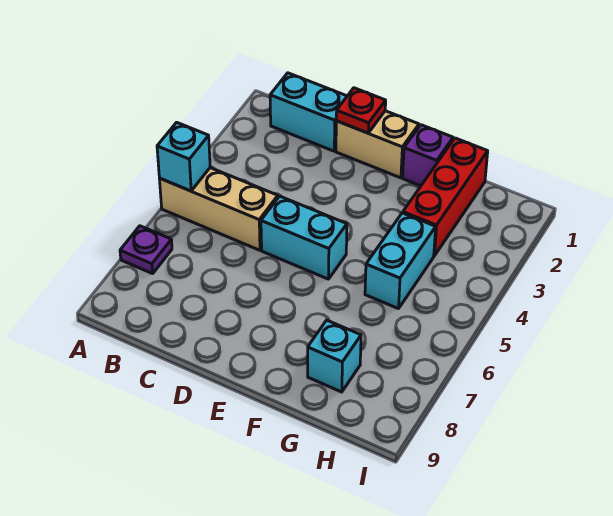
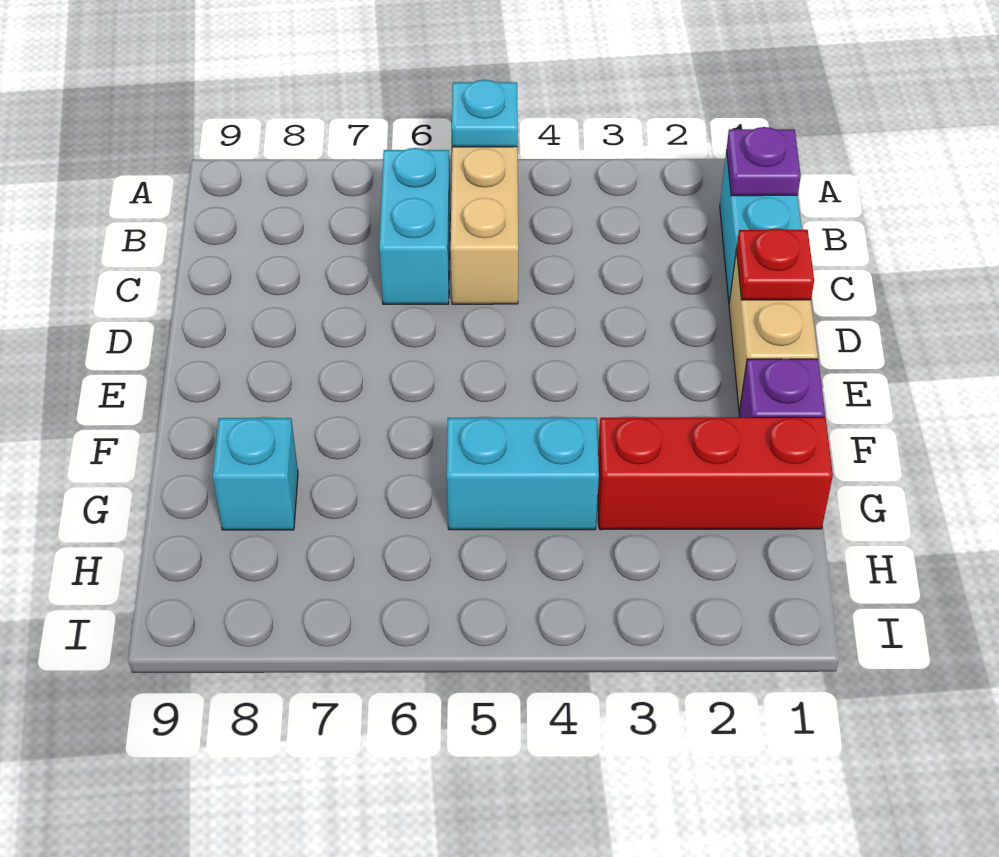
cyan 1x1 brick [157,122,210,191] -> cyan 1x1 plate [452,80,518,147]
purple 1x1 plate [120,226,172,274] -> purple 1x1 plate moved to [727,127,801,196]
cyan 1x2 brick [261,196,347,279] -> cyan 1x2 brick moved to [379,148,450,304]

